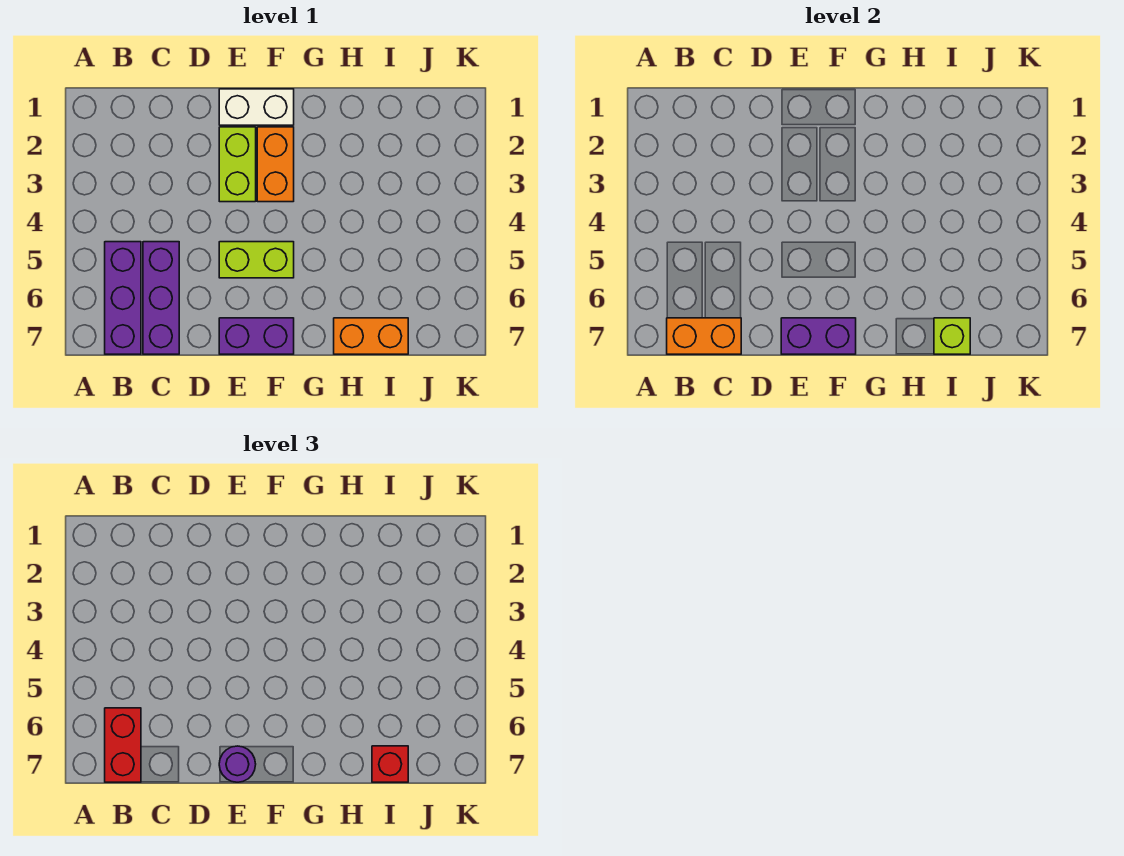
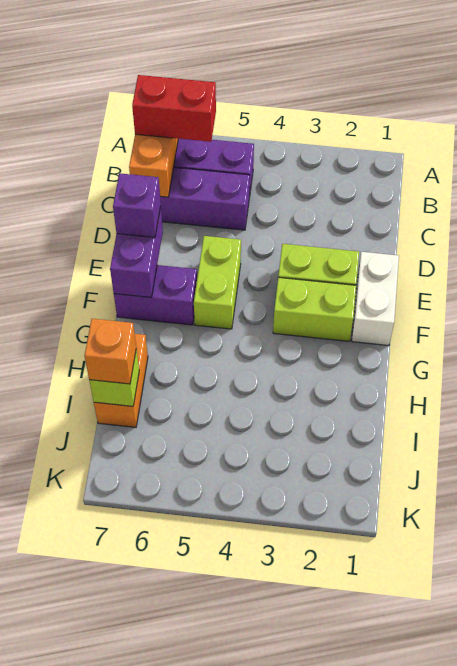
purple 1x2 brick [219,318,294,354] -> purple 1x2 brick turned to [114,265,197,325]
purple 1x1 round brick [219,746,256,782] -> purple 1x1 brick [113,173,161,237]
orange 1x2 brick [257,127,294,202] -> lime 1x2 brick [273,277,356,341]
red 1x1 brick [372,746,408,782] -> orange 1x1 brick [85,319,136,384]

